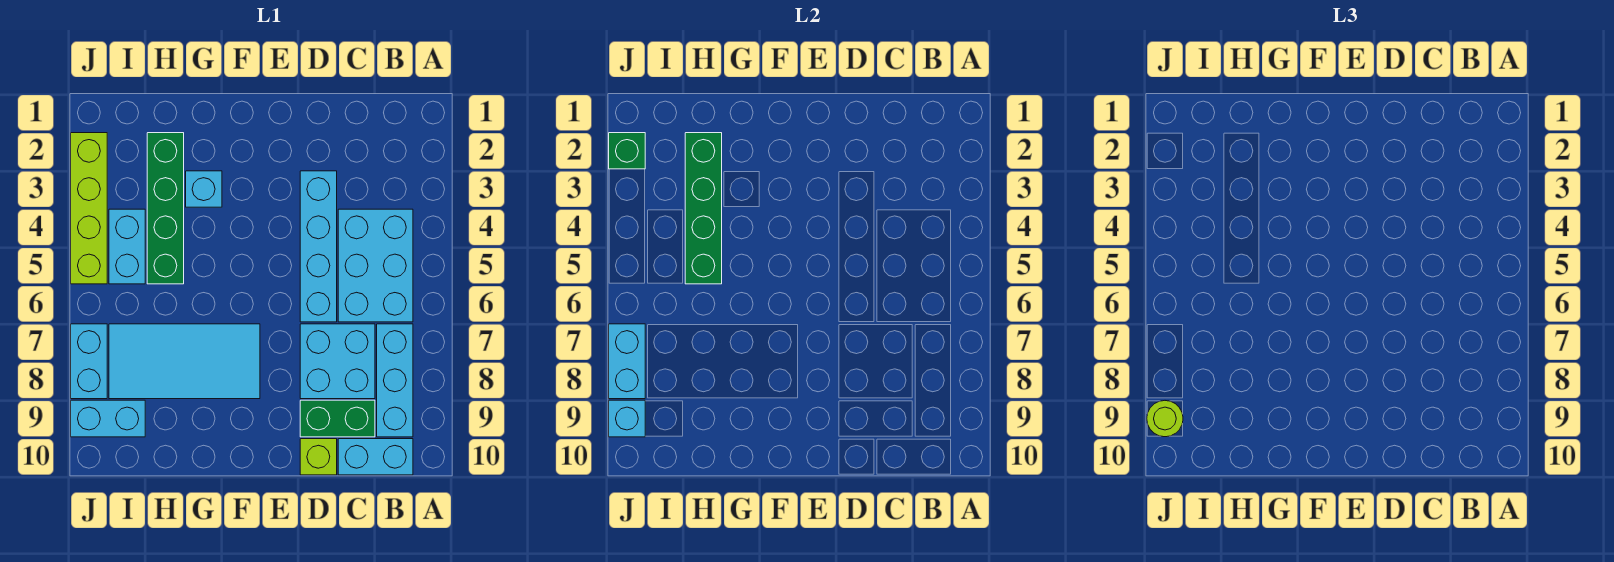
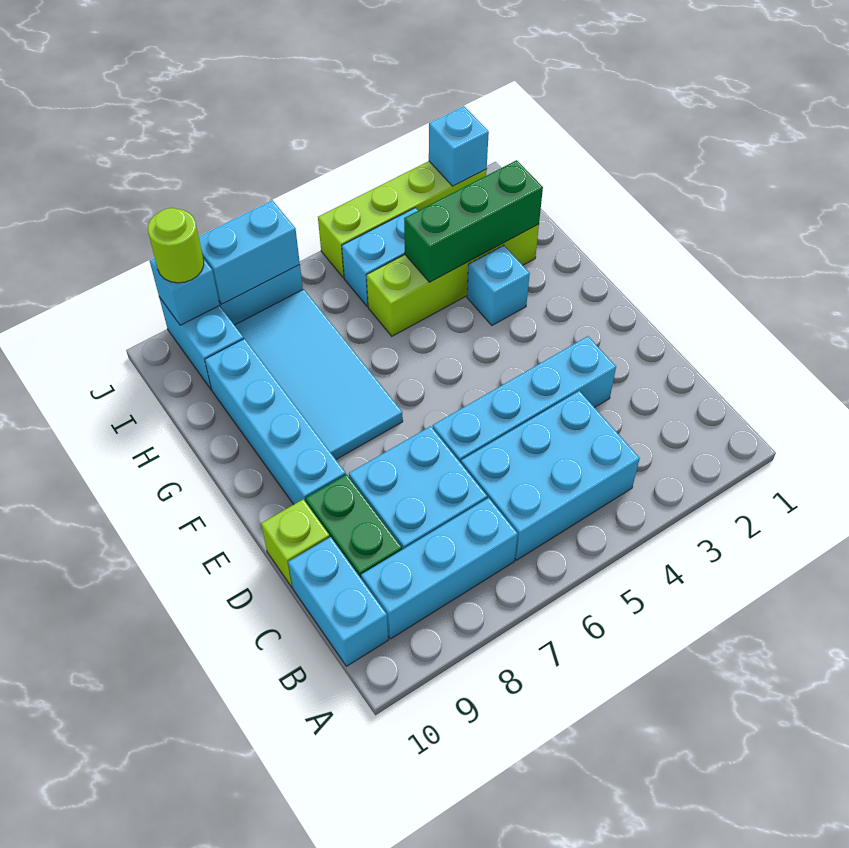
none -> cyan 1x4 brick [205,339,346,504]
green 1x4 brick [147,133,184,284] -> lime 1x4 brick [367,224,539,336]
green 1x4 brick [685,133,722,284] -> green 1x3 brick [404,160,543,282]
green 1x1 brick [609,133,645,169] -> cyan 1x1 brick [429,106,489,186]

